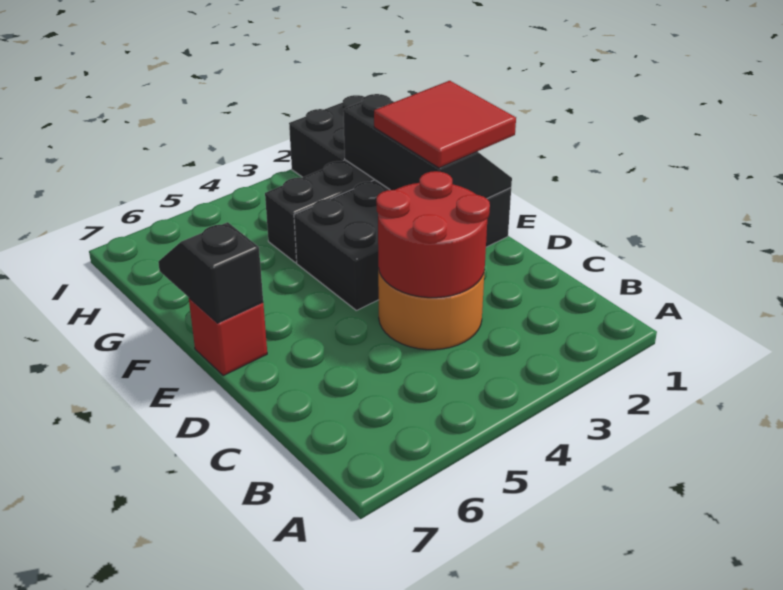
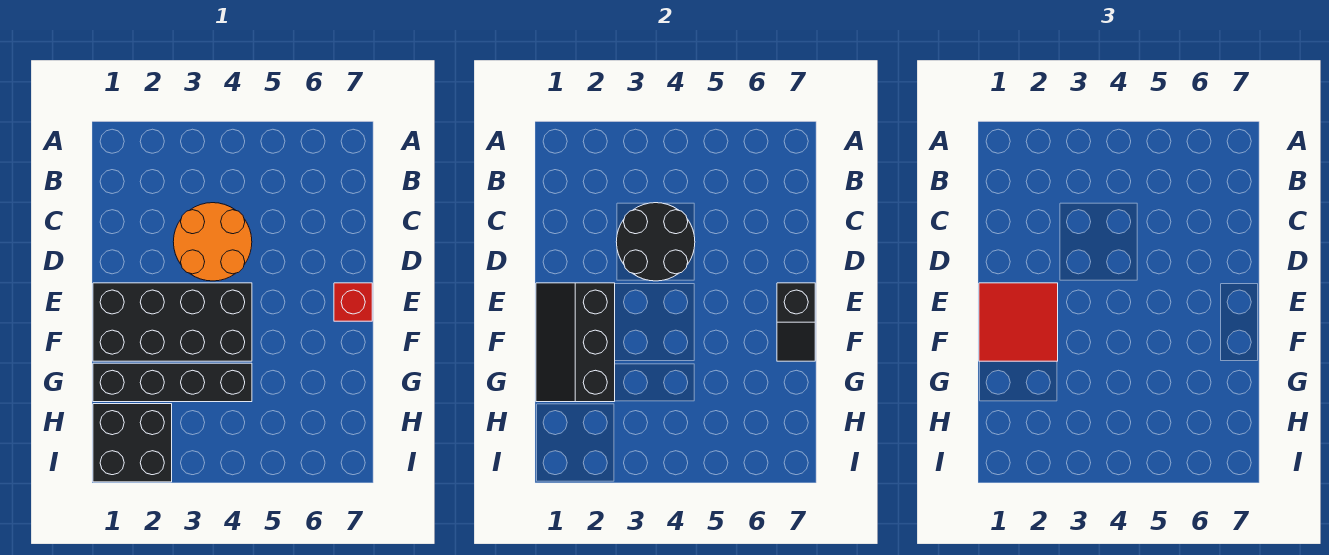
red 2x2 round brick [376,171,490,298] -> black 2x2 round brick [616,203,695,281]

